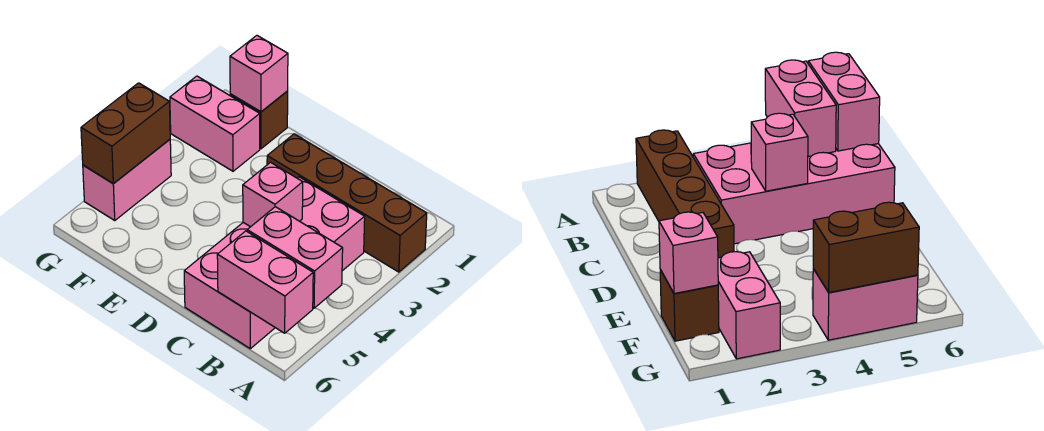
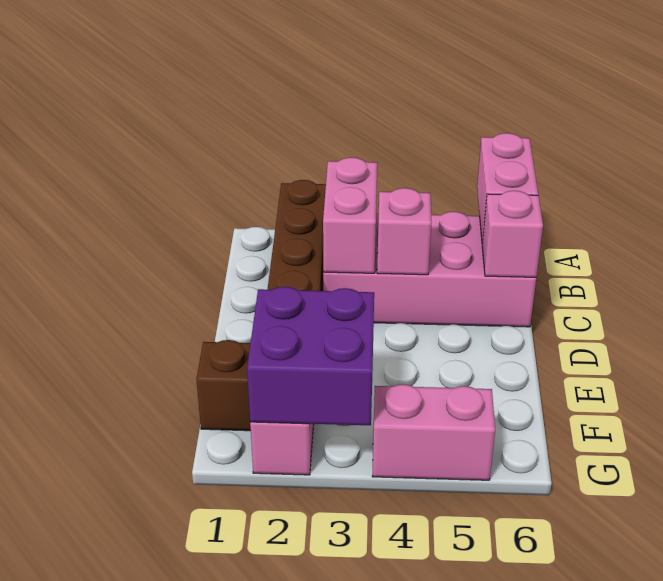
pink 1x2 brick [247,207,343,308] -> pink 1x2 brick moved to [323,157,377,273]
pink 1x1 brick [230,35,288,112] -> pink 1x1 brick moved to [482,191,543,277]
none -> purple 2x2 brick [247,287,374,425]
brown 1x2 brick [81,83,170,184] -> none

